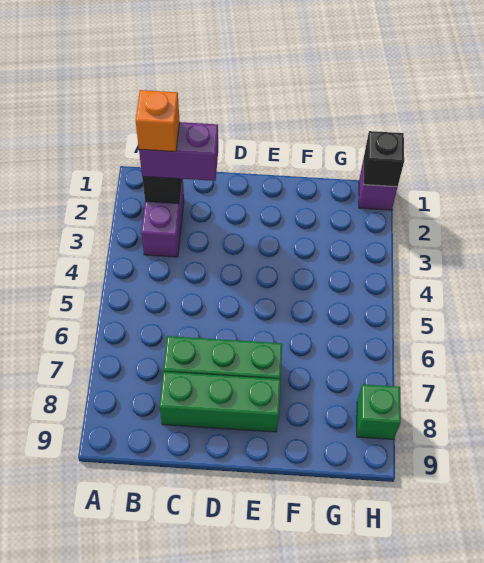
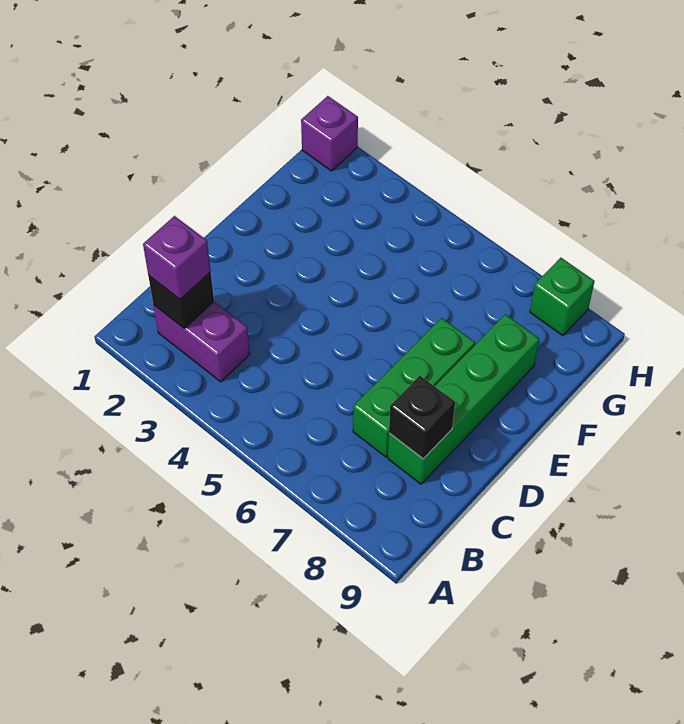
purple 1x2 brick [139,122,218,181] -> purple 1x1 brick [143,216,211,299]
orange 1x1 brick [136,90,180,152] -> none
green 1x3 brick [160,372,281,432] -> green 1x4 brick [388,314,539,484]
black 1x1 brick [364,131,404,187] -> black 1x1 brick moved to [389,376,455,459]

